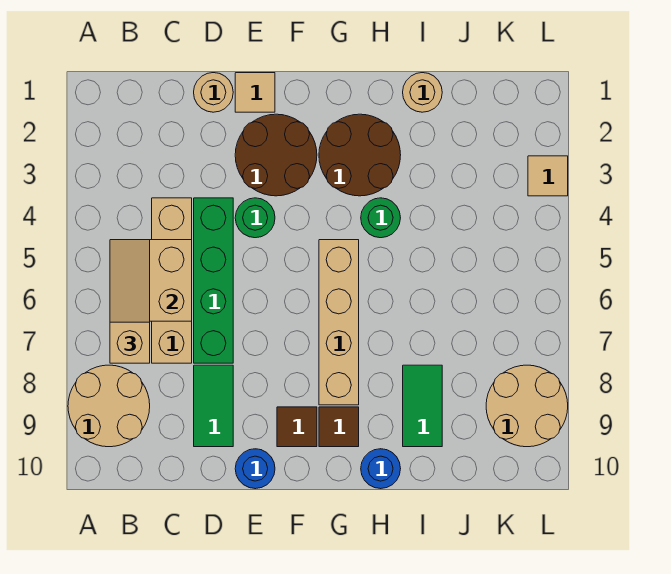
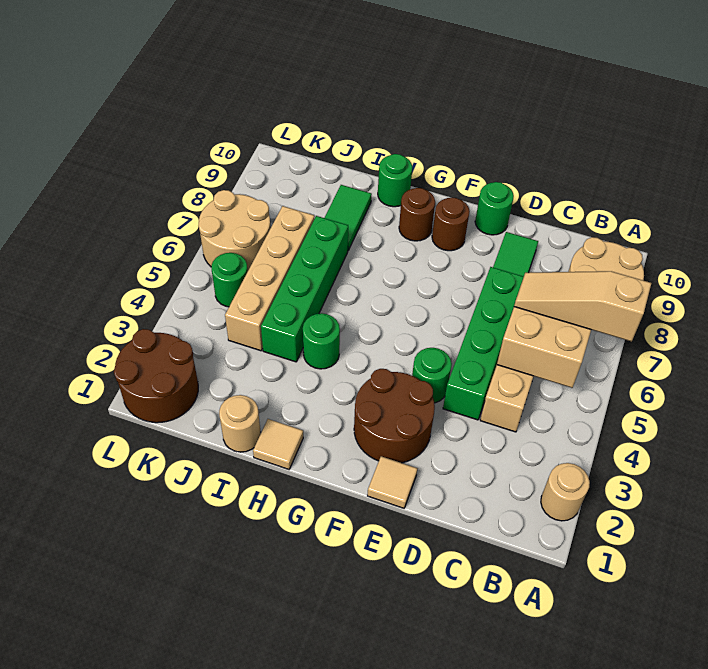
tan 1x3 slope [110,240,150,363] -> tan 1x3 slope turned to [514,271,651,342]
tan 1x1 round brick [194,73,233,112] -> tan 1x1 round brick moved to [541,463,590,521]
blue 1x1 round brick [235,449,275,489] -> green 1x1 round brick [475,182,514,235]
brown 1x1 tile [277,407,317,447] -> brown 1x1 round brick [432,198,470,251]
brown 2x2 round brick [319,114,401,196] -> brown 2x2 round brick moved to [114,329,198,423]
tan 1x4 brick [319,240,359,405] -> tan 1x4 brick moved to [225,206,315,351]
brown 1x1 tile [319,407,359,447] -> brown 1x1 round brick [399,188,435,241]
blue 1x1 round brick [361,449,401,489] -> green 1x1 round brick [378,154,412,207]
none -> green 1x4 brick [261,216,348,362]
none -> green 1x1 round brick [211,253,248,307]
tan 2x2 round brick [486,365,568,447] -> tan 2x2 round brick moved to [199,190,271,271]
tan 1x1 tile [528,156,568,196] -> tan 1x1 tile moved to [253,419,303,469]

